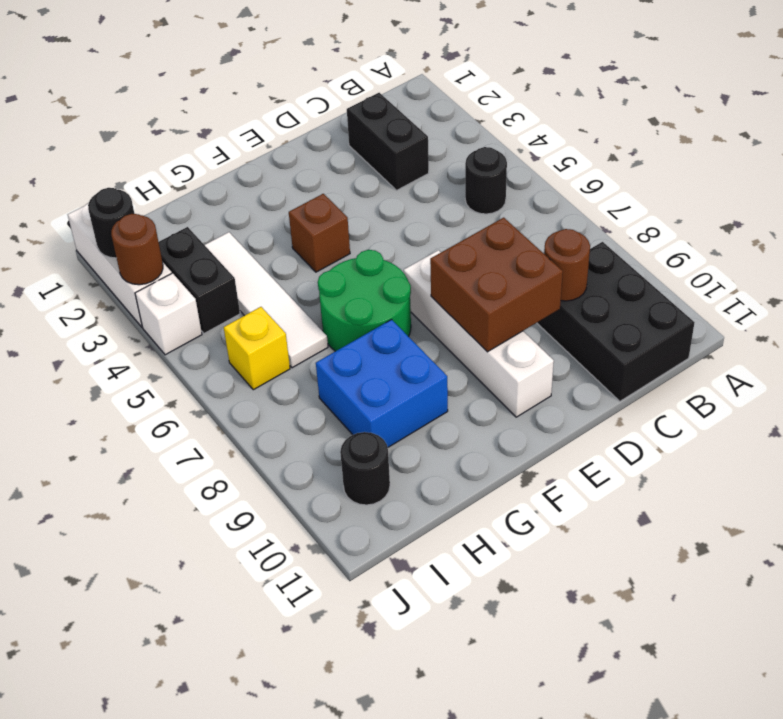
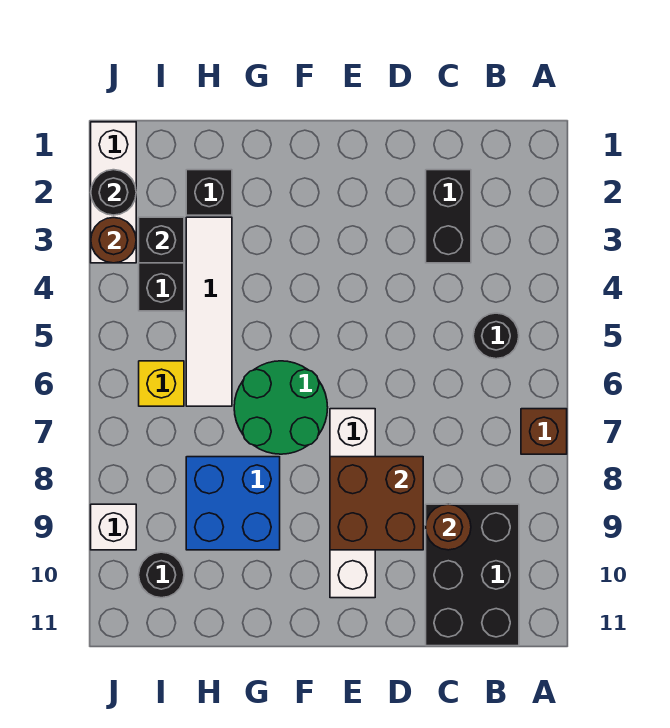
brown 1x1 brick [289,194,350,272] -> brown 1x1 brick moved to [521,409,567,454]
none -> black 1x1 brick [186,170,232,215]
none -> black 1x1 brick [139,217,184,263]
white 1x1 brick [135,273,202,355] -> white 1x1 brick moved to [91,504,136,550]

